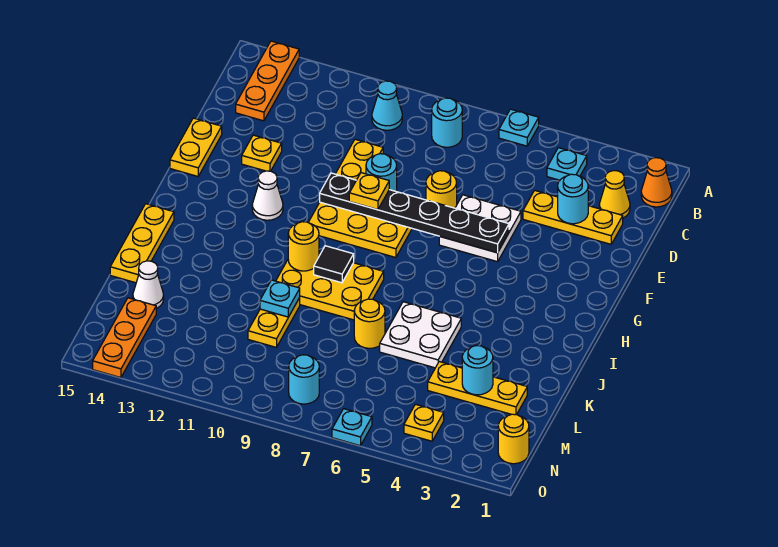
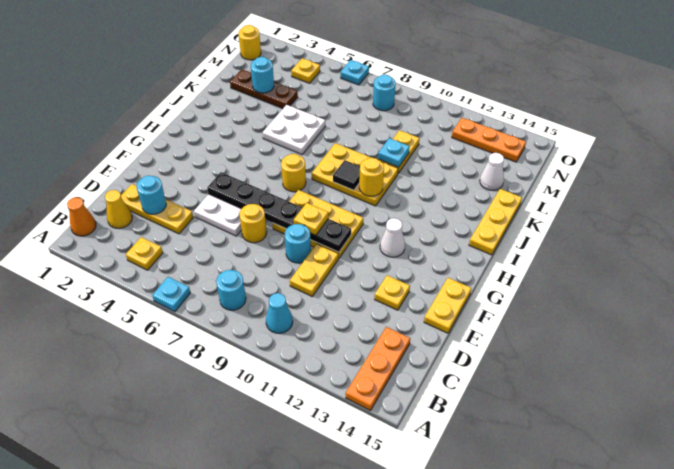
cyan 1x1 plate [547,148,587,180] -> yellow 1x1 plate [126,237,163,270]
yellow 1x1 round brick [354,299,385,348] -> yellow 1x1 round brick moved to [281,154,306,192]
yellow 1x3 plate [428,362,527,415] -> brown 1x3 plate [230,69,298,109]
orange 1x3 plate [93,298,156,378] -> orange 1x3 plate turned to [452,118,526,162]

